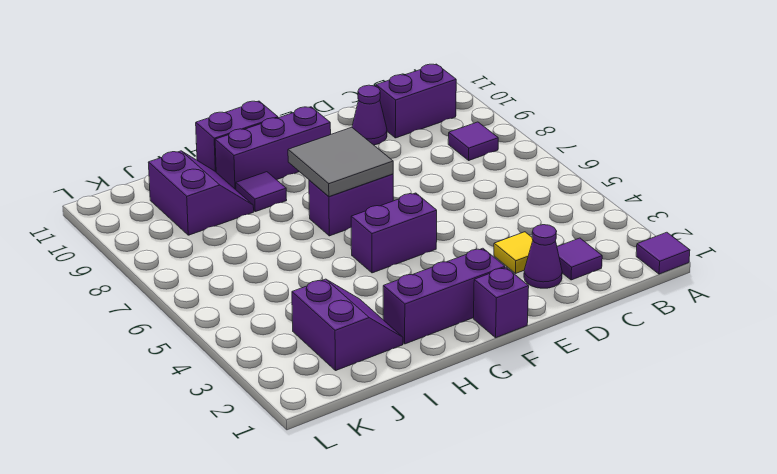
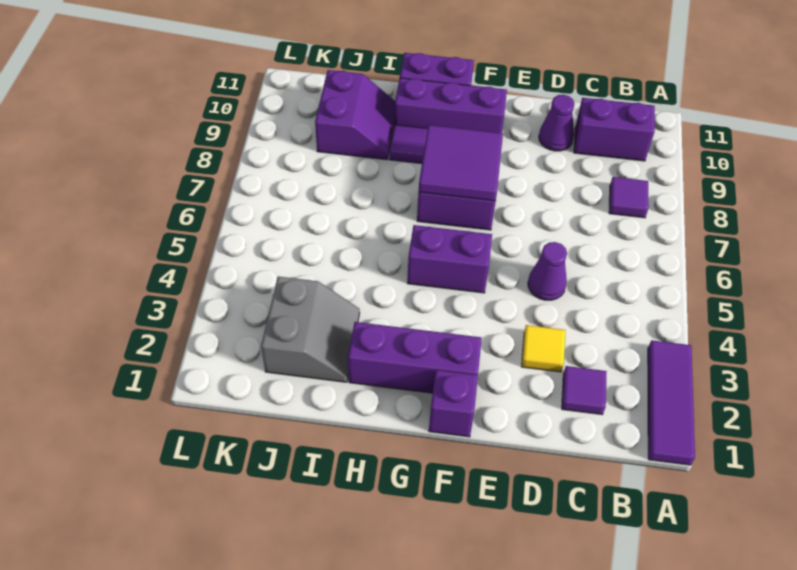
purple 1x1 tile [636,232,690,274] -> purple 1x3 tile [648,340,695,465]
purple 1x1 cone [524,225,562,288] -> purple 1x1 cone moved to [528,242,567,300]
grey 2x2 tile [288,127,393,197] -> purple 2x2 tile [419,125,503,201]
purple 2x2 slope [292,279,403,370] -> grey 2x2 slope [261,276,360,382]

